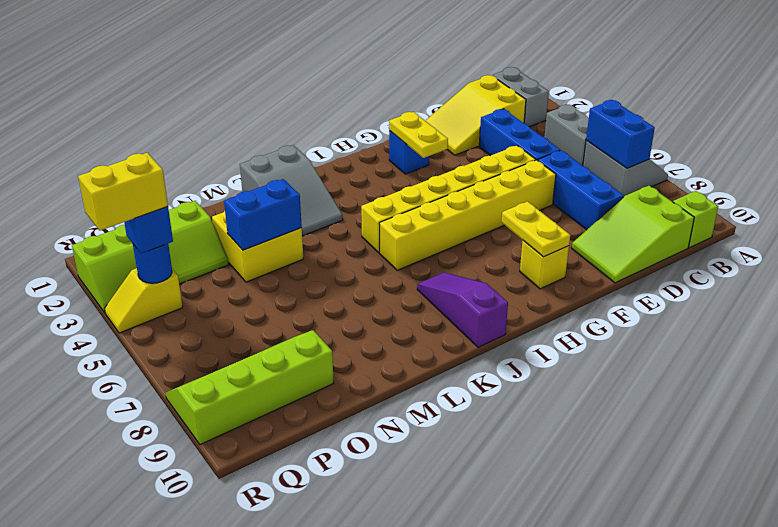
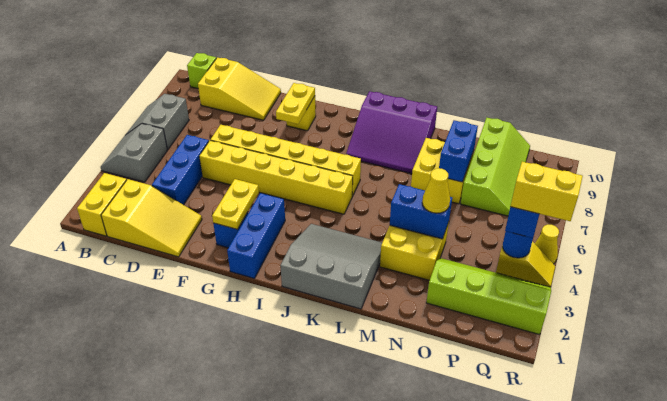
grey 1x2 brick [492,67,549,127] -> yellow 1x2 brick [77,173,127,236]
blue 1x2 brick [586,100,655,168] -> blue 1x2 brick moved to [439,120,478,182]
lime 2x3 slope [572,186,694,283] -> yellow 2x3 slope [198,58,281,120]
blue 1x3 brick [538,150,623,230] -> blue 1x3 brick moved to [227,193,285,279]
purple 1x3 slope [417,272,508,347] -> purple 3x3 slope [346,91,437,173]
grey 2x3 slope [240,145,343,236] -> grey 3x3 slope [280,224,382,309]
none -> yellow 2x2 brick [411,138,474,204]
none -> yellow 1x1 cone [422,168,450,213]
lime 2x4 slope [166,330,334,445] -> lime 2x4 slope turned to [460,118,530,216]
none -> yellow 1x1 cone [535,225,559,264]

